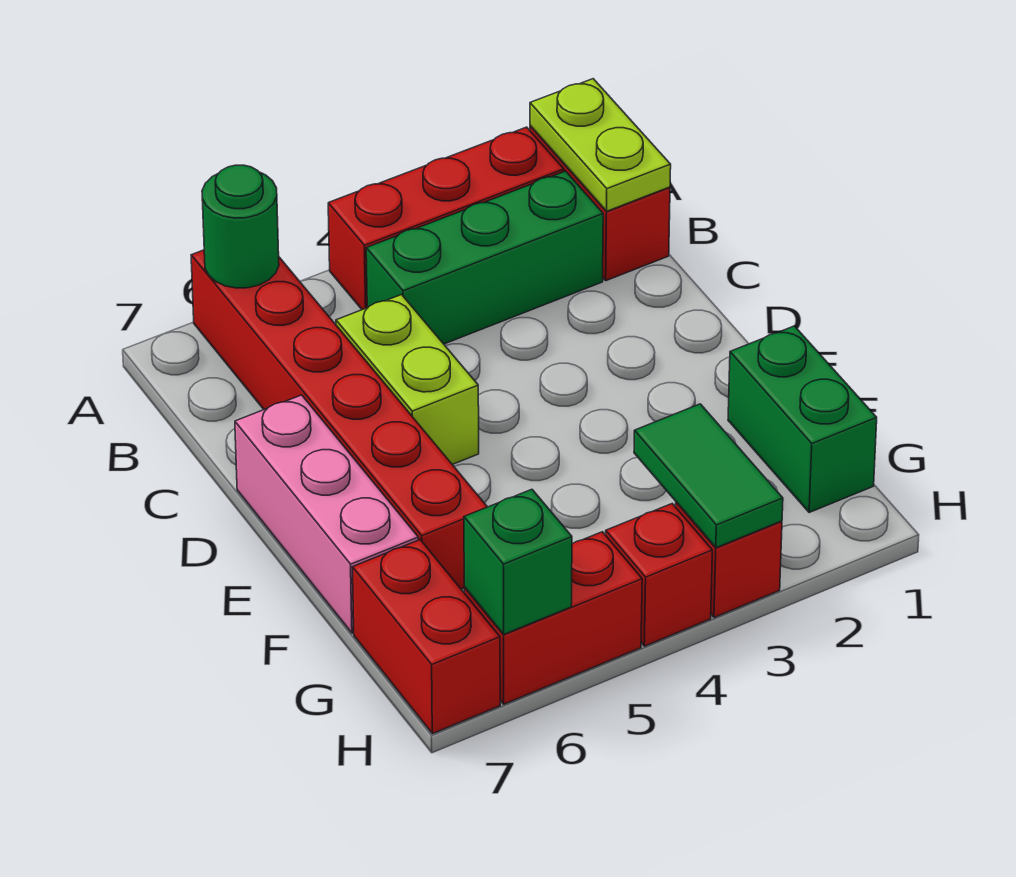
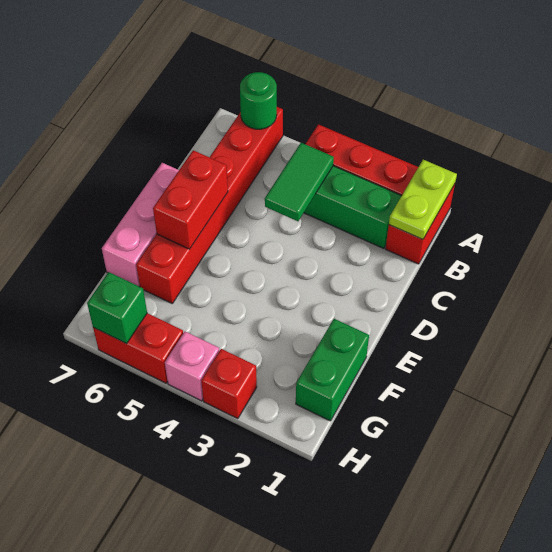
lime 1x2 brick [336,295,479,464] -> none
green 1x2 tile [634,404,783,548] -> green 1x2 tile moved to [265,143,334,221]
red 1x2 brick [353,540,500,734] -> red 1x2 brick moved to [153,150,228,249]
red 1x1 brick [606,504,712,646] -> pink 1x1 brick [165,332,220,401]

